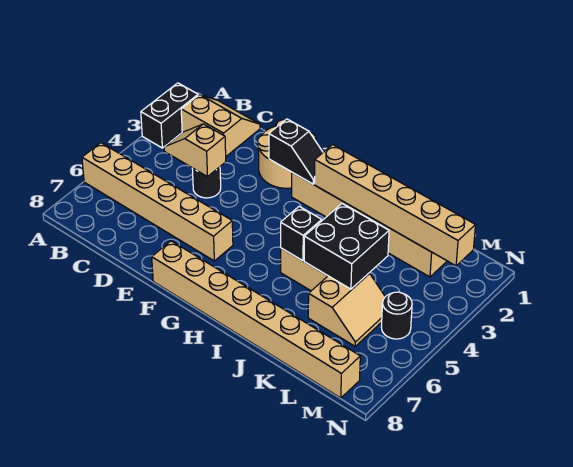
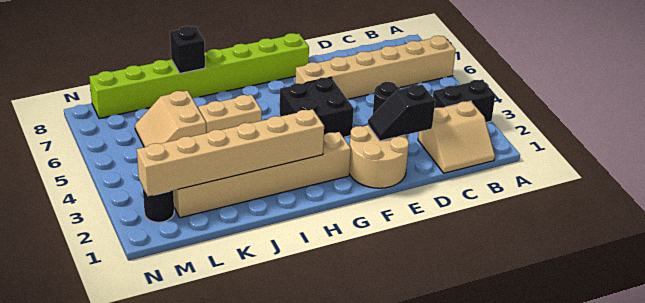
black 1x2 brick [141,83,198,148] -> black 1x2 brick turned to [433,80,495,123]
tan 1x2 slope [164,124,226,177] -> none
black 1x2 slope [269,119,323,184] -> black 1x2 slope moved to [368,85,435,141]
tan 1x8 brick [152,241,360,398] -> lime 1x8 brick [89,33,309,119]
black 1x1 brick [281,206,322,261] -> black 1x1 brick moved to [170,26,205,73]
black 2x2 brick [304,204,389,289] -> black 2x2 brick moved to [280,77,354,137]
black 1x1 round brick [381,292,412,339] -> black 1x1 round brick moved to [143,188,174,222]

